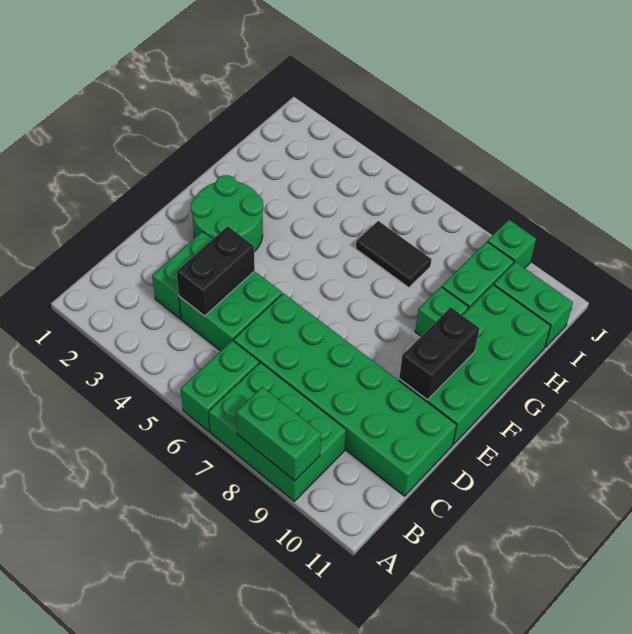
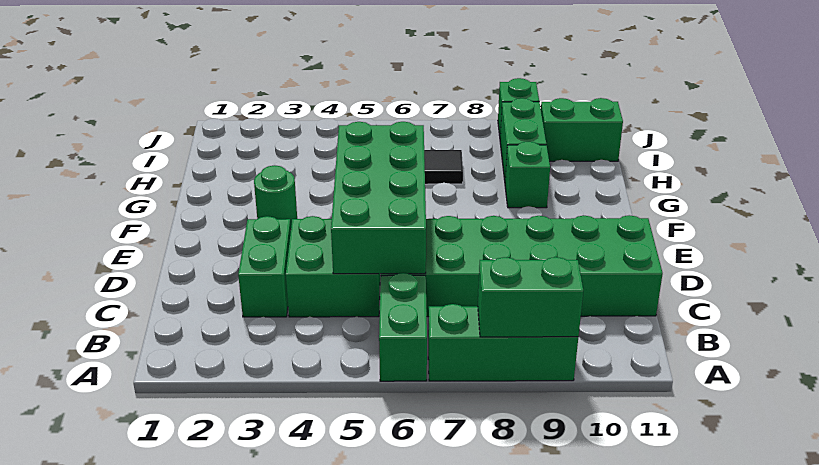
green 2x3 brick [209,363,346,501] -> green 1x3 brick [428,304,578,381]
black 1x2 brick [176,226,255,316] -> none
green 2x2 round brick [191,175,263,252] -> green 1x1 round brick [254,165,297,226]
green 2x4 brick [399,285,551,445] -> green 2x4 brick moved to [331,122,426,274]
black 1x2 brick [399,307,480,400] -> none

